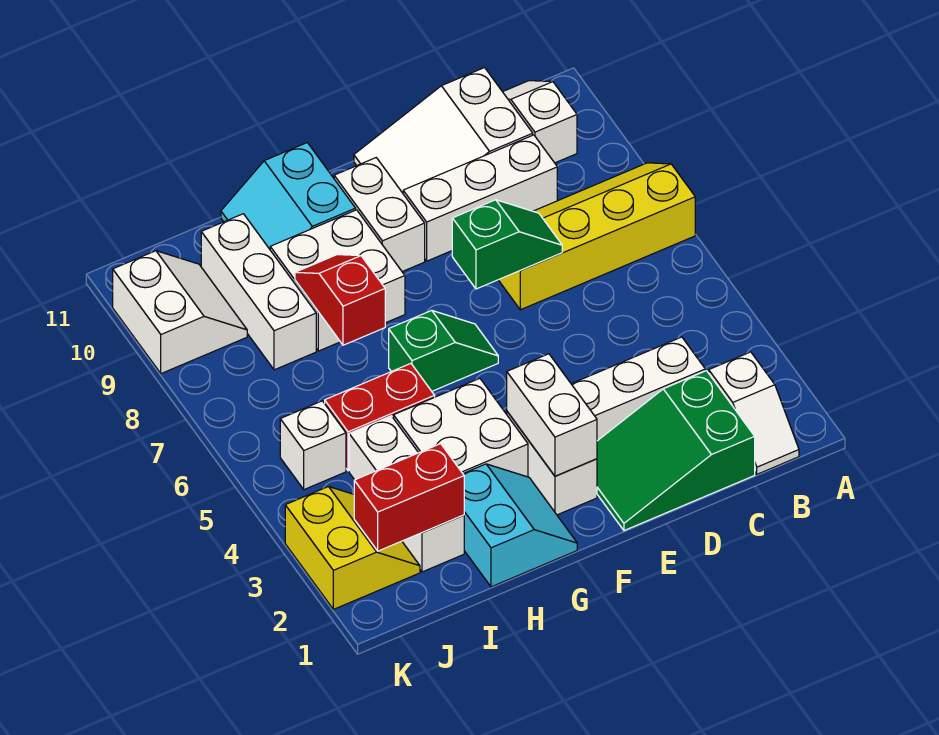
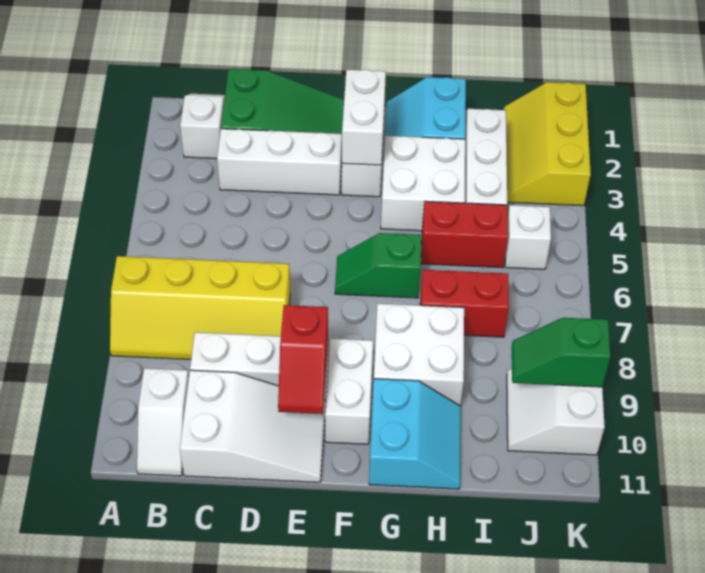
green 1x2 slope [452,200,562,289] -> green 1x2 slope moved to [512,318,610,387]
red 1x2 slope [295,255,385,345] -> red 1x2 slope moved to [278,305,328,414]
red 1x2 brick [354,444,464,551] -> red 1x2 brick moved to [420,270,509,337]
white 1x3 brick [201,214,316,370] -> none
yellow 2x2 slope [285,487,420,609] -> yellow 2x3 slope [504,82,591,206]

